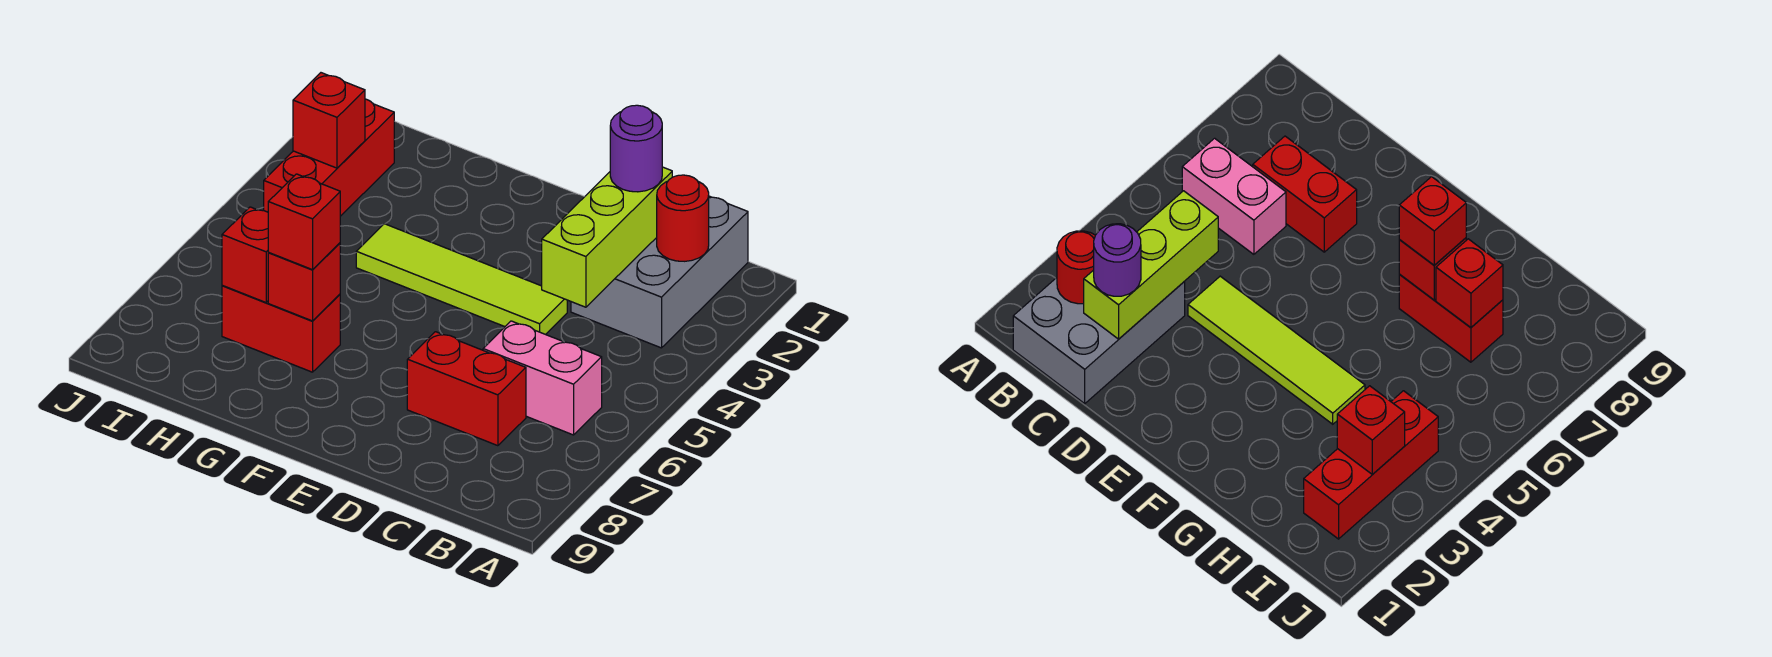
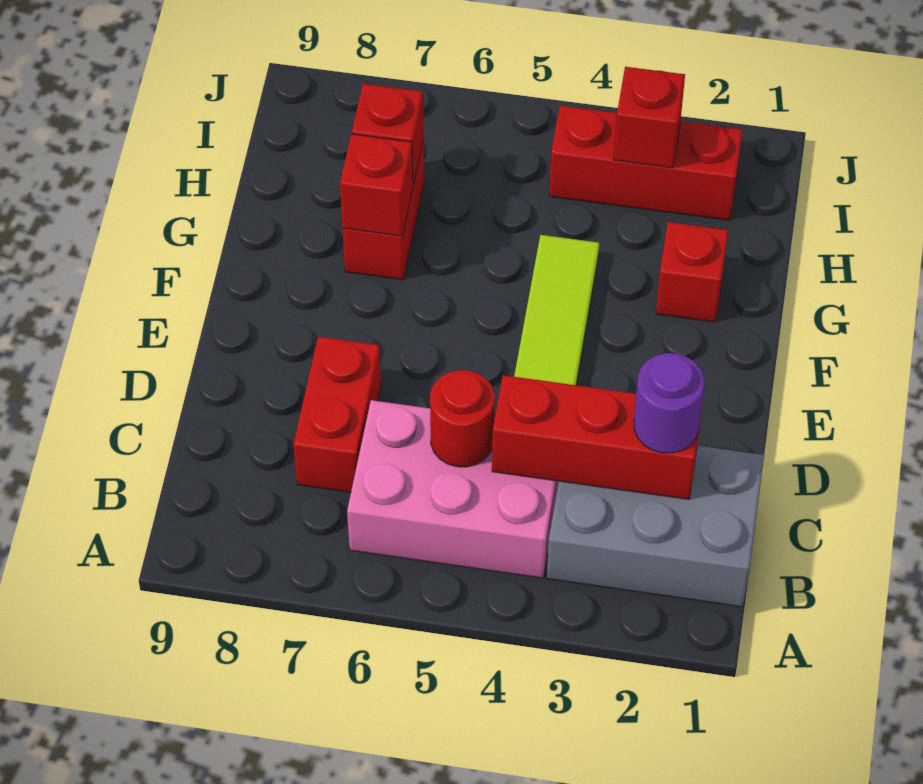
red 1x1 round brick [657,175,709,261] -> red 1x1 round brick moved to [430,370,495,467]
pink 1x2 brick [483,321,602,435] -> pink 2x3 brick [347,400,559,578]
lime 1x3 brick [542,167,672,307] -> red 1x3 brick [492,375,703,499]
red 1x1 brick [268,174,340,270] -> red 1x1 brick moved to [656,222,728,322]

